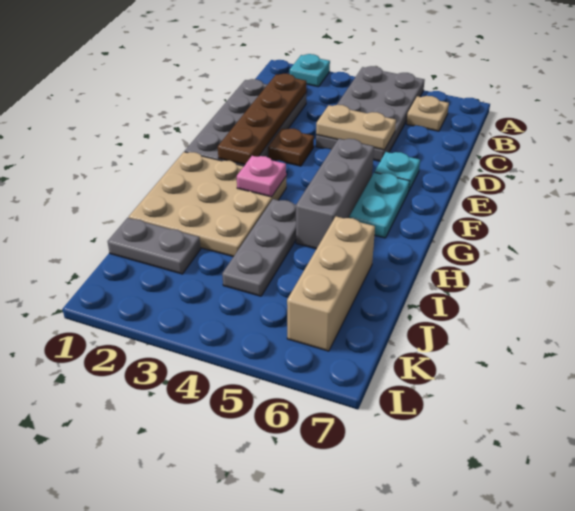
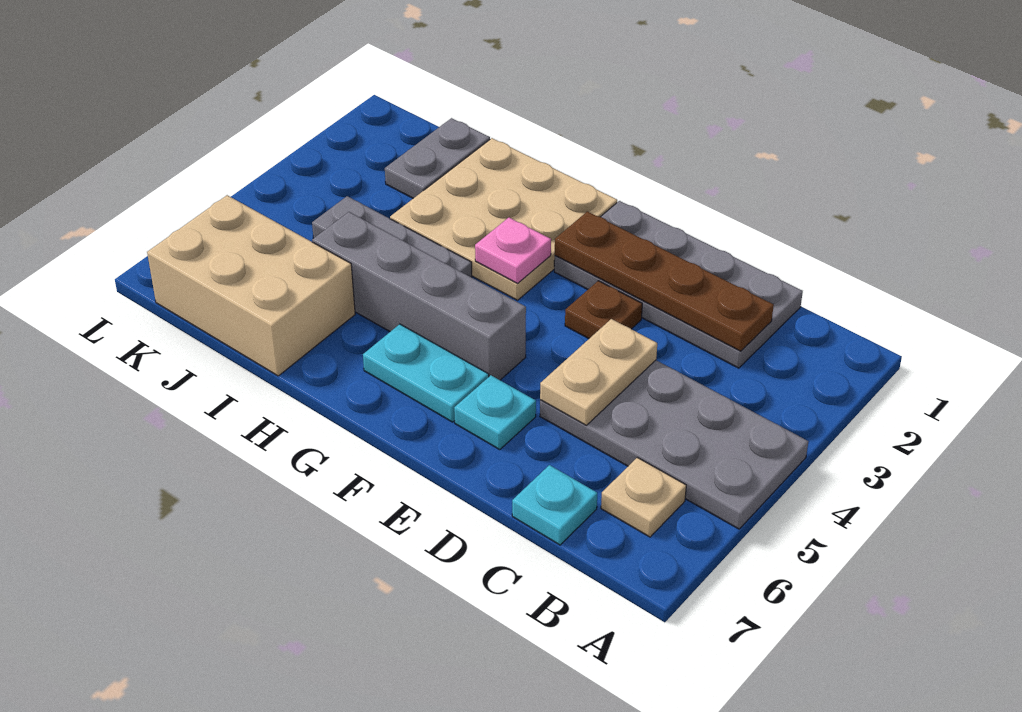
cyan 1x1 plate [290,54,330,87] -> cyan 1x1 plate moved to [512,465,597,545]
grey 1x3 brick [296,139,374,249] -> grey 1x4 brick [312,212,526,380]
tan 1x3 brick [287,216,375,351] -> tan 2x3 brick [147,195,355,376]

